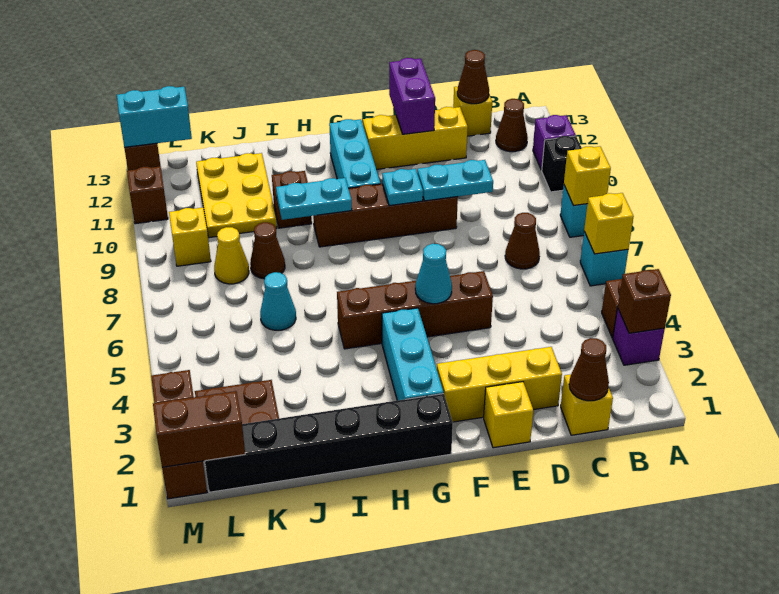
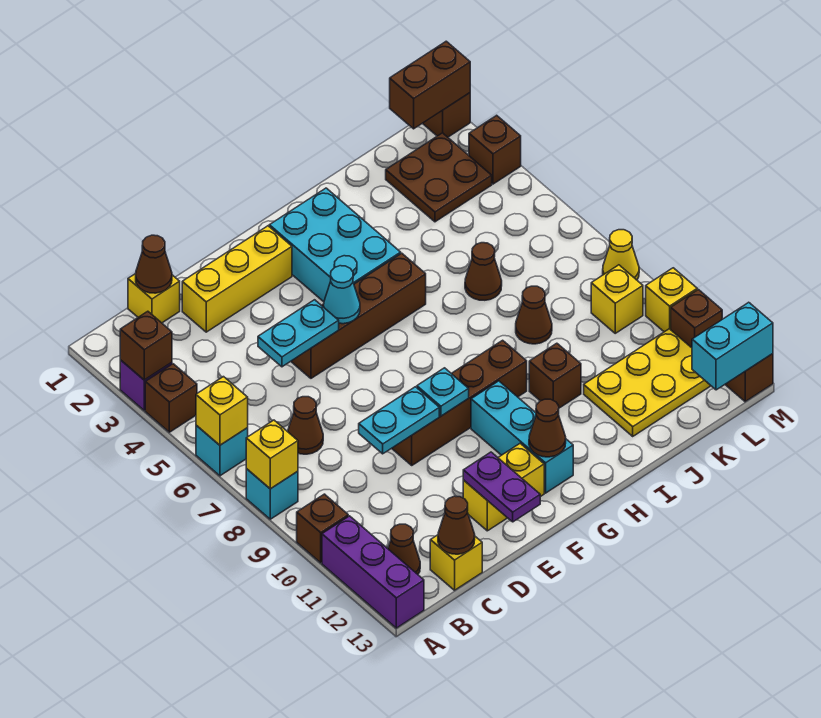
black 1x1 brick [542,136,582,192] -> brown 1x1 brick [297,494,348,563]
purple 1x1 brick [533,115,576,170] -> purple 1x3 brick [322,516,424,628]
yellow 1x3 brick [363,107,468,170] -> yellow 1x2 brick [463,444,544,531]
yellow 1x1 brick [484,382,533,448] -> yellow 1x1 brick moved to [646,268,697,332]
purple 1x2 brick [389,58,435,134] -> purple 1x2 plate [463,452,540,522]
black 1x6 brick [205,394,453,492] -> none
cyan 1x3 brick [382,308,444,401] -> cyan 2x3 brick [269,188,401,302]
none -> brown 1x1 cone [529,399,566,457]
cyan 1x2 plate [276,178,352,220] -> cyan 1x2 plate moved to [258,300,339,367]
cyan 1x1 cone [260,272,296,330] -> brown 1x1 cone [465,243,502,300]
yellow 2x3 plate [196,153,277,238] -> yellow 2x3 plate turned to [584,329,711,436]
yellow 1x1 cone [214,227,249,284] -> yellow 1x1 cone moved to [603,230,639,280]

